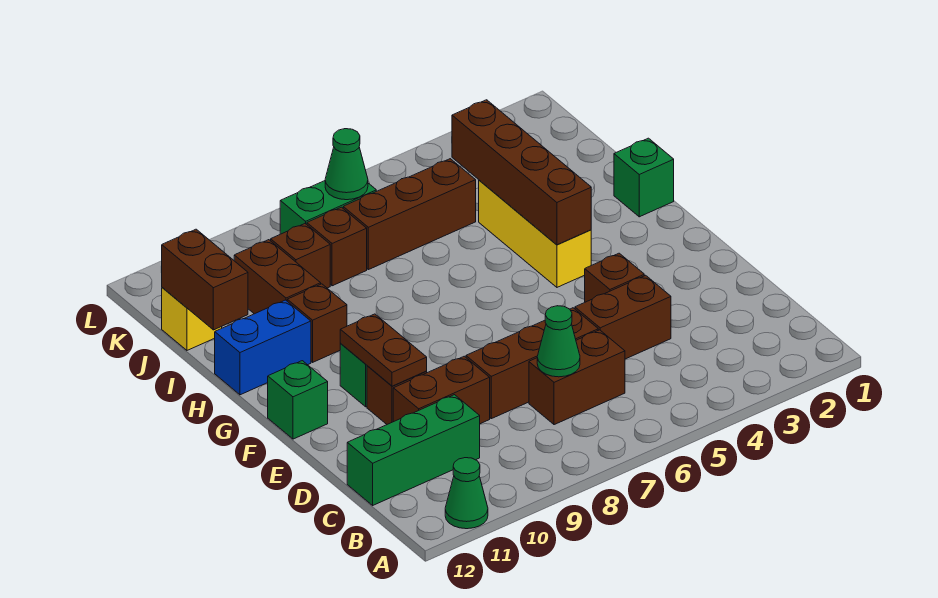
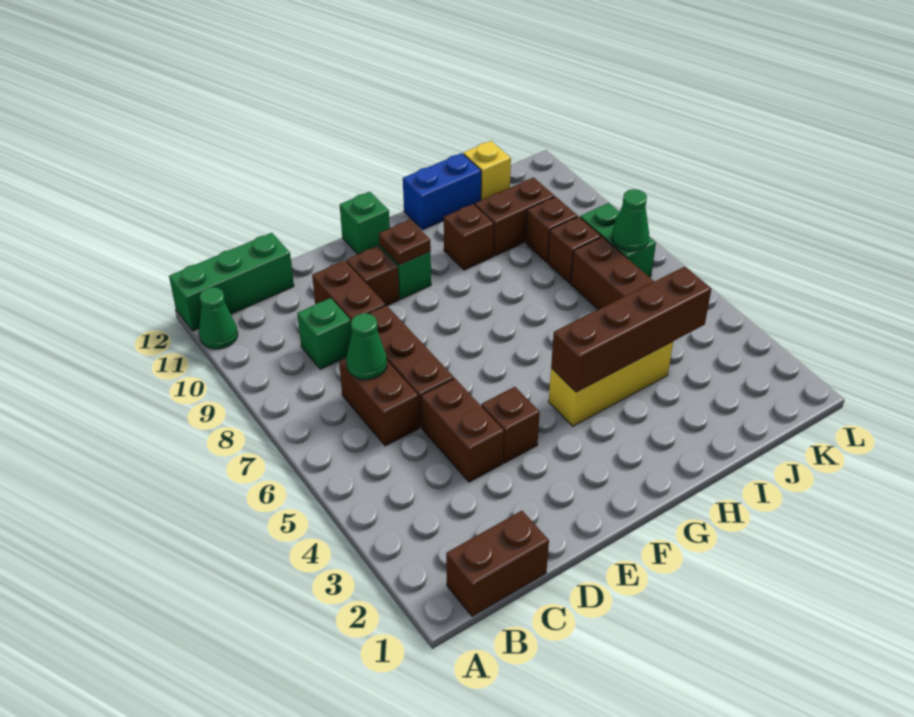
green 1x3 brick [347,395,480,505] -> green 1x3 brick turned to [169,233,294,331]
brown 1x2 plate [340,314,427,386] -> brown 1x1 plate [379,220,431,265]
green 1x1 brick [614,138,674,217] -> green 1x1 brick moved to [297,298,352,369]
blue 1x2 brick [215,300,311,395] -> blue 1x2 brick turned to [403,153,481,230]
brown 1x2 brick [162,229,248,330] -> brown 1x2 brick moved to [446,511,549,617]

